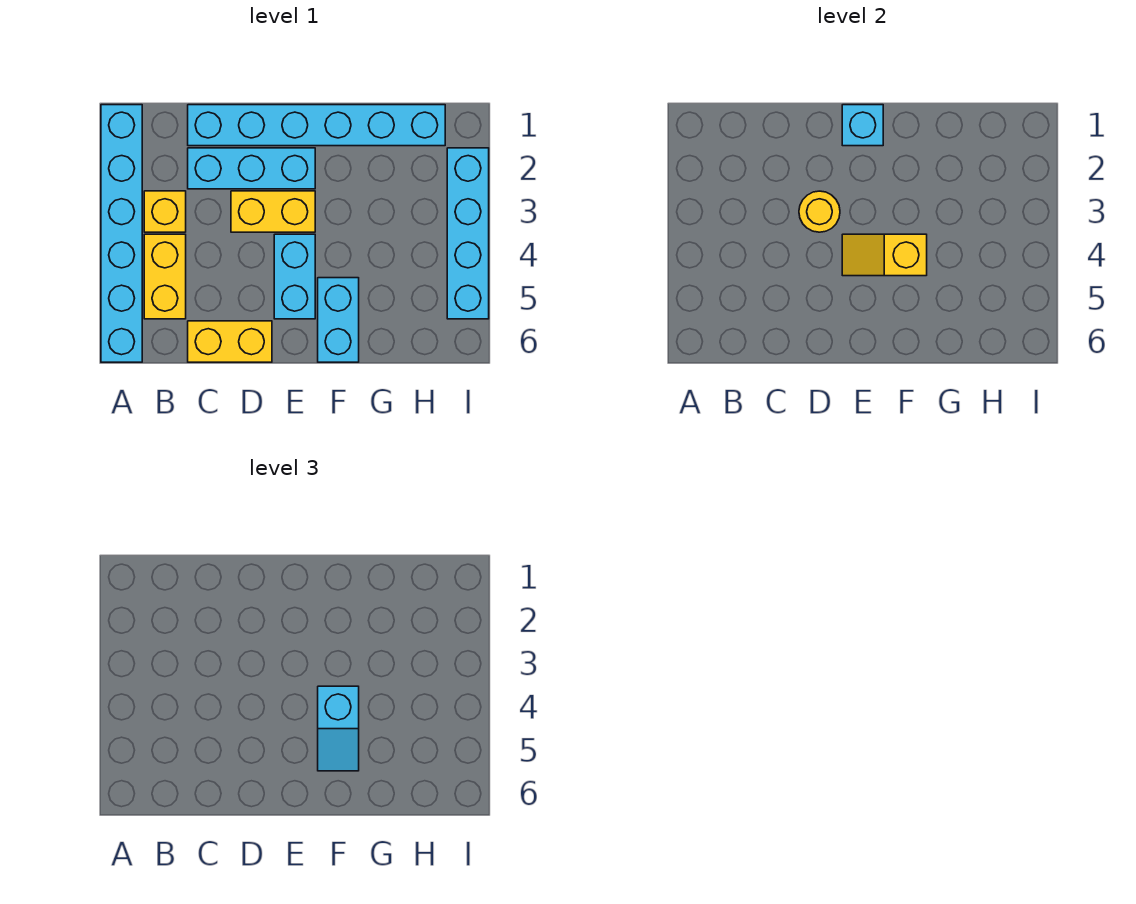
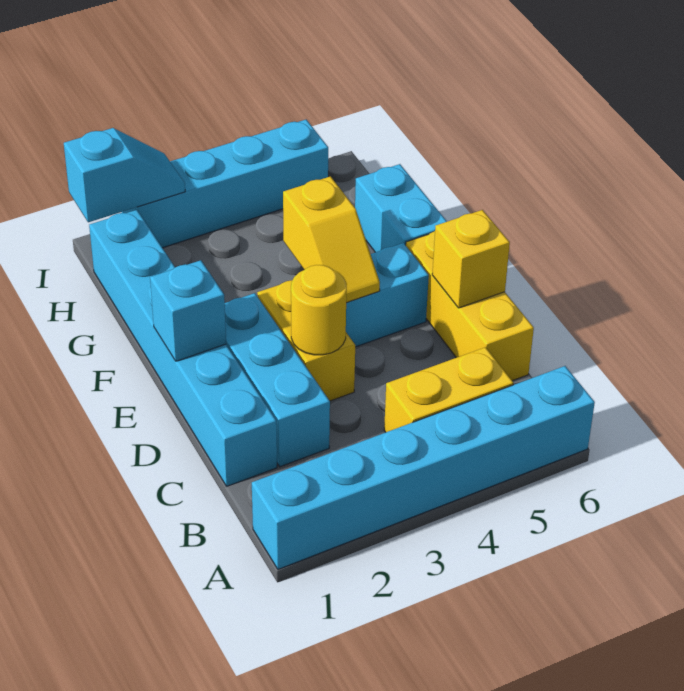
yellow 1x1 brick [144,191,186,232] -> yellow 1x1 brick moved to [432,210,510,308]
yellow 1x2 brick [188,321,272,362] -> yellow 1x3 brick [406,231,534,381]
cyan 1x2 slope [318,686,359,771] -> cyan 1x2 slope moved to [64,128,185,222]
cyan 1x2 brick [318,278,359,362] -> cyan 1x2 brick turned to [355,164,447,252]

